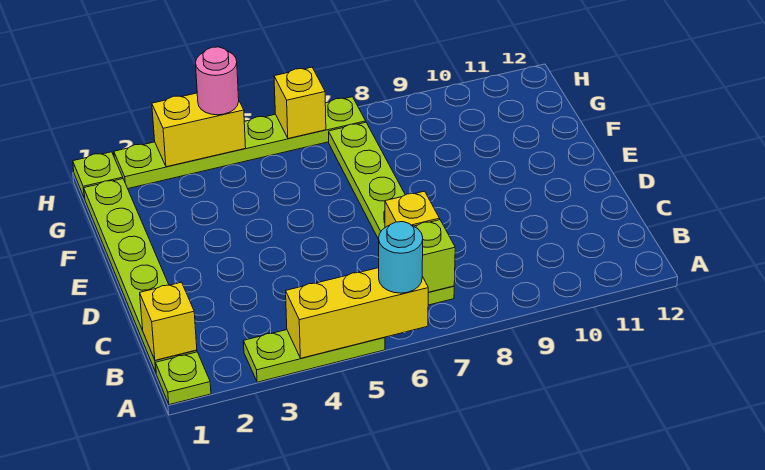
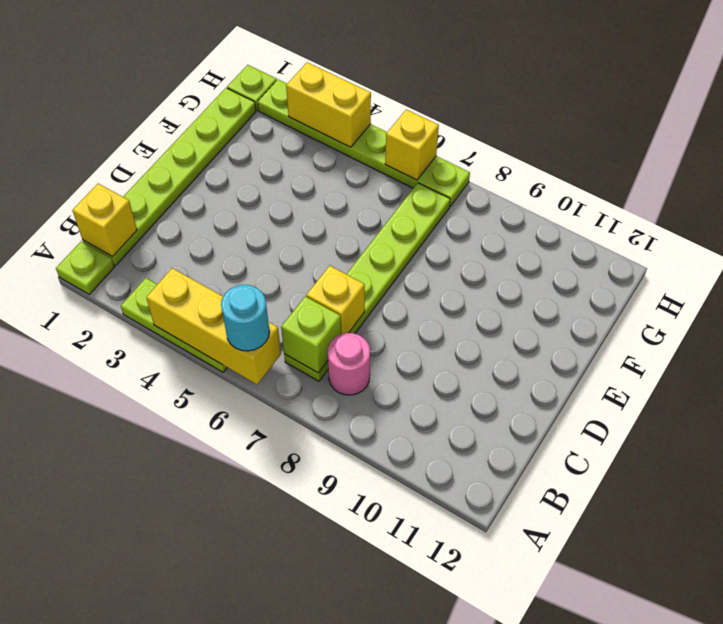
pink 1x1 round brick [196,47,239,115] -> pink 1x1 round brick moved to [327,333,370,395]

